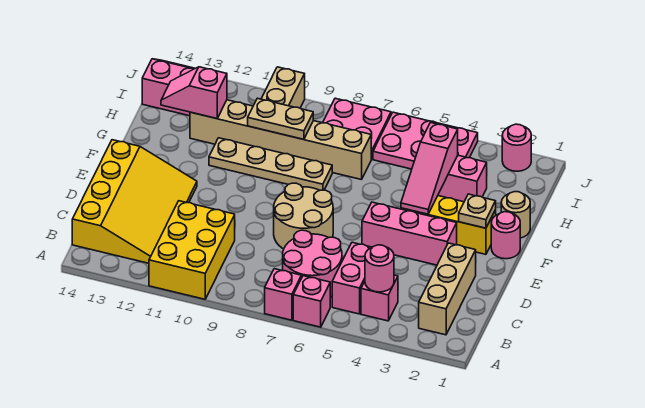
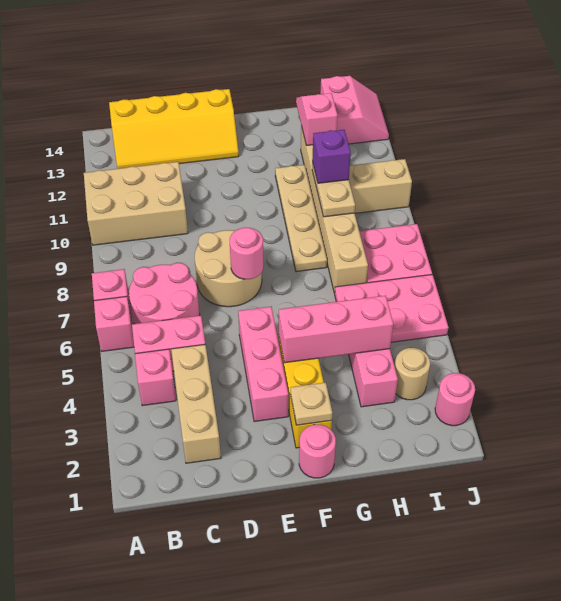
yellow 2x3 brick [149,201,235,299] -> tan 2x3 brick [84,162,188,245]
tan 1x3 brick [419,243,476,335] -> tan 1x3 brick turned to [171,344,221,463]
pink 1x1 round brick [365,245,394,292] -> pink 1x1 round brick moved to [230,228,264,279]
yellow 3x4 slope [72,140,197,263] -> yellow 2x4 slope [109,89,239,169]
pink 1x3 slope [401,123,458,214] -> pink 1x3 brick [279,295,393,363]
tan 1x1 round brick [501,192,530,238] -> tan 1x1 round brick moved to [395,348,430,400]
none -> purple 1x1 brick [312,130,351,183]
pink 2x3 plate [373,112,478,169] -> pink 2x3 plate turned to [335,275,448,342]

